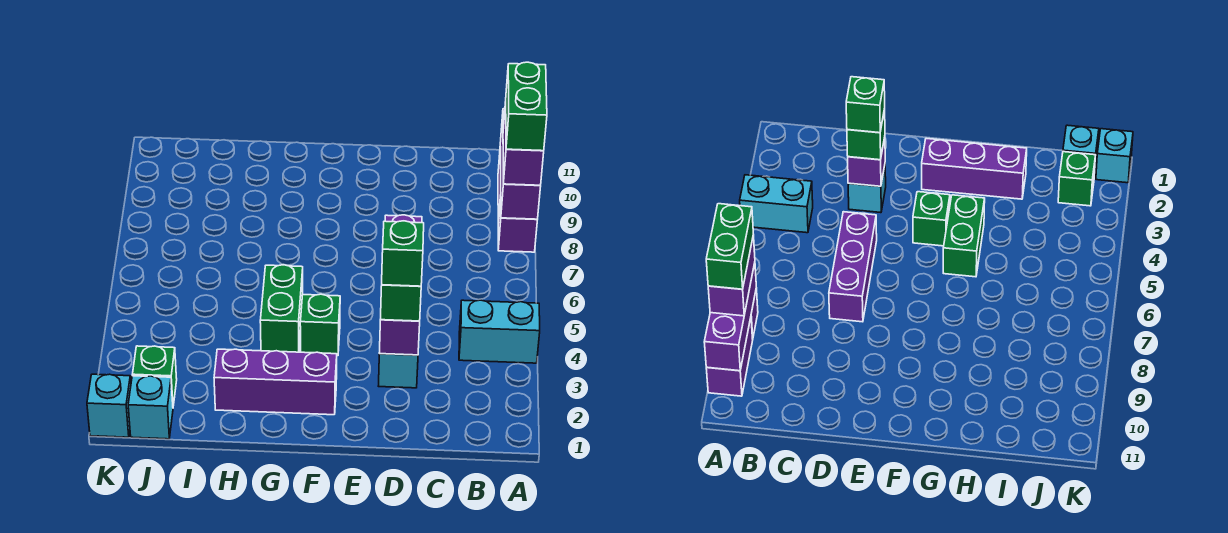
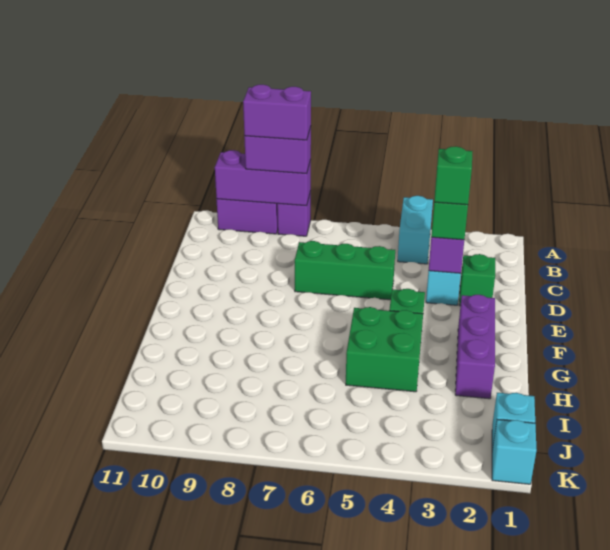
green 1x2 brick [506,62,547,151] -> purple 1x2 brick [243,85,311,140]
purple 1x3 brick [829,212,877,322] -> green 1x3 brick [295,241,395,300]
green 1x2 brick [260,265,303,352] -> green 2x2 brick [346,307,423,392]
green 1x1 brick [132,346,177,406] -> green 1x1 brick moved to [459,254,495,306]

